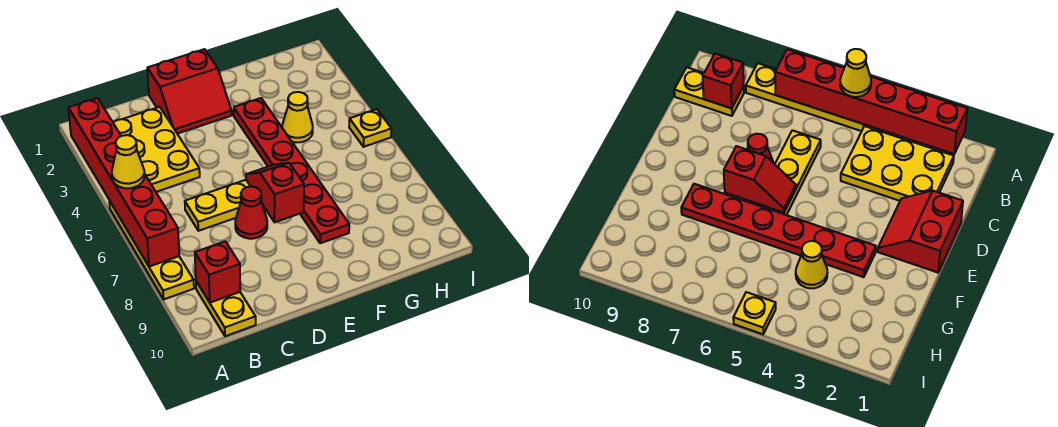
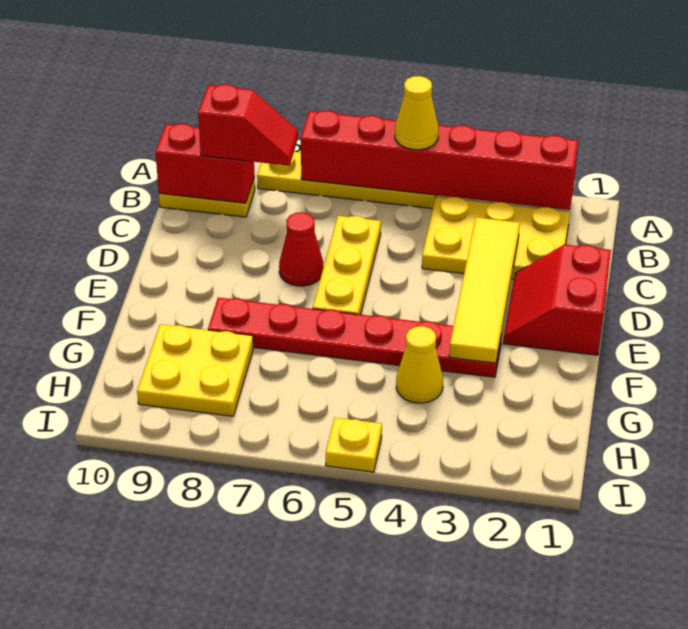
red 1x1 brick [195,241,240,303] -> red 1x2 brick [155,124,255,203]
none -> yellow 1x4 tile [449,217,520,363]
red 1x2 slope [246,163,304,222] -> red 1x2 slope moved to [198,84,298,166]
none -> yellow 2x2 plate [137,324,253,416]

